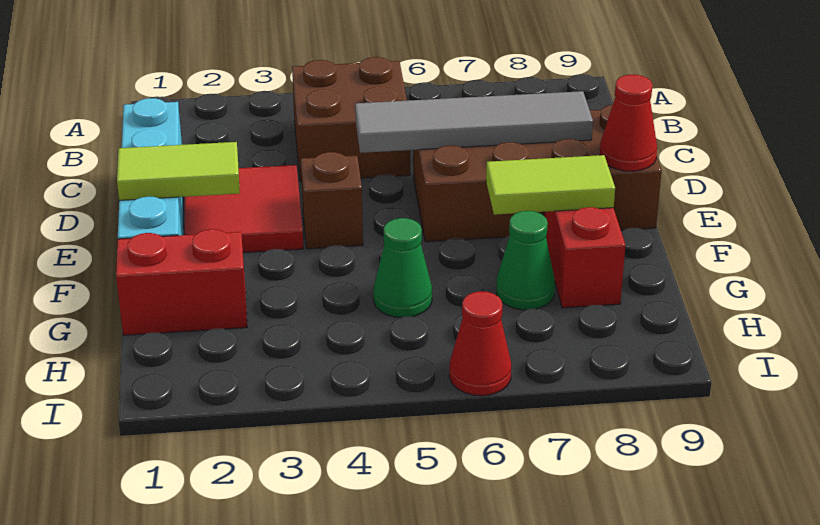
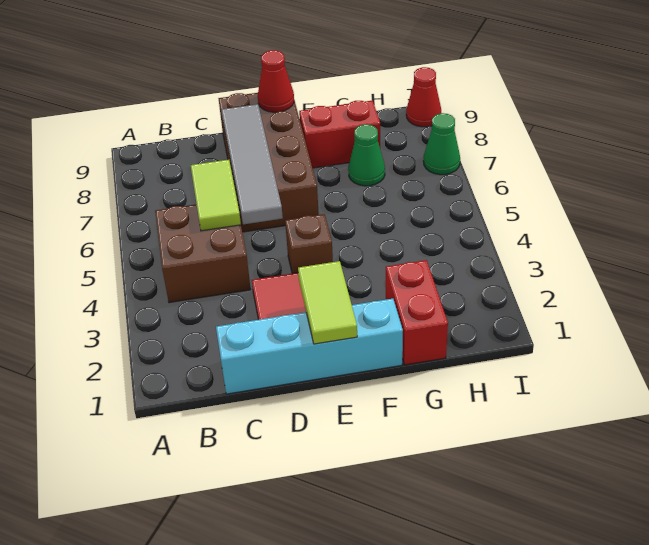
lime 1x2 tile [486,155,615,215] -> lime 1x2 tile moved to [191,160,241,231]
green 1x1 cone [373,218,432,317] -> green 1x1 cone moved to [423,113,460,175]
red 1x1 cone [449,291,511,396] -> red 1x1 cone moved to [406,67,441,127]

